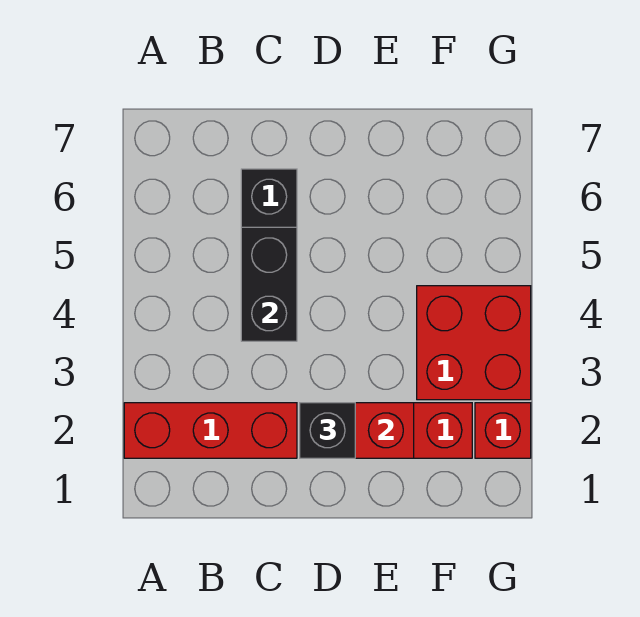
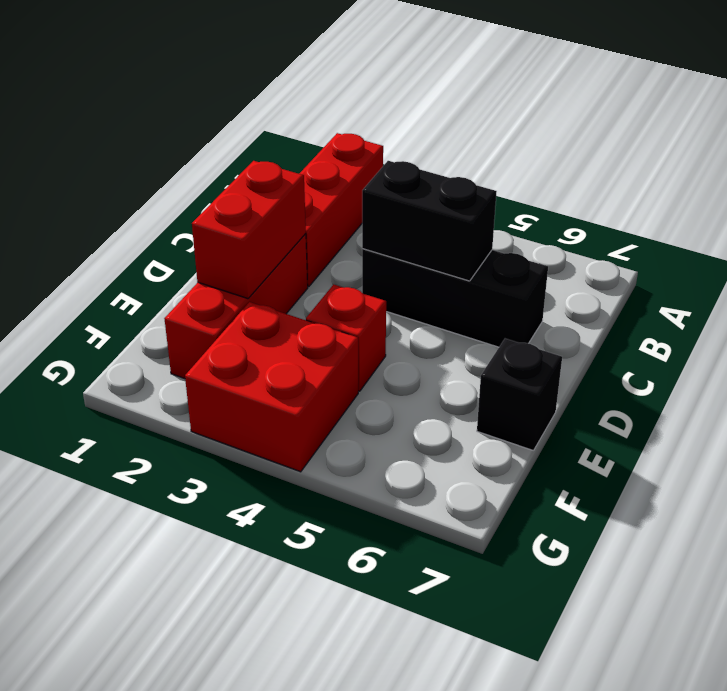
black 1x1 brick [300,403,355,458] -> black 1x1 brick moved to [477,339,562,451]
red 1x1 brick [475,403,531,458] -> red 1x1 brick moved to [306,285,386,391]

